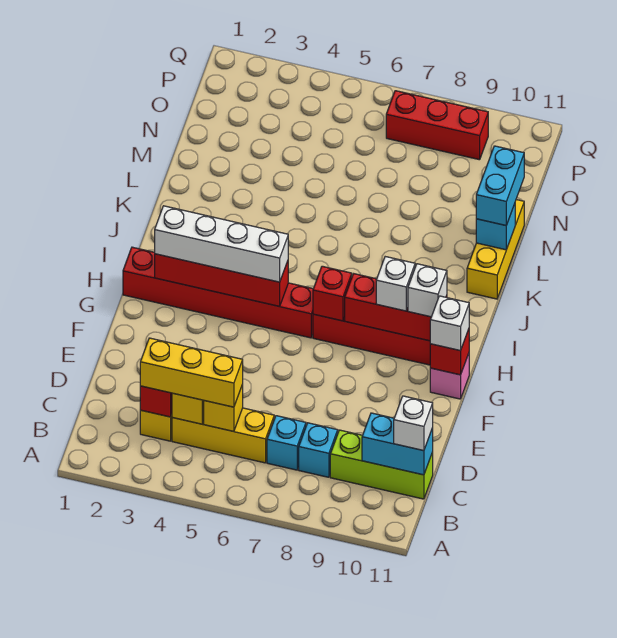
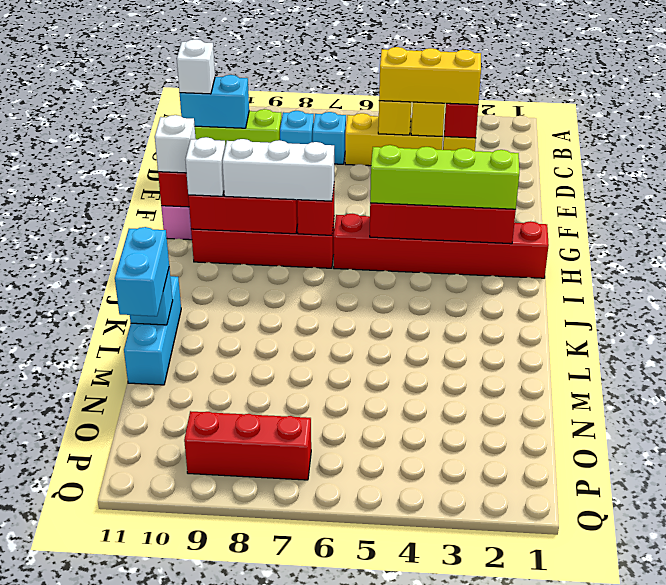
white 1x4 brick [155,206,288,282] -> lime 1x4 brick [370,145,519,209]
white 1x1 brick [376,257,415,311] -> white 1x3 brick [222,139,334,201]
yellow 1x3 brick [467,200,524,299] -> cyan 1x3 brick [124,276,181,385]

